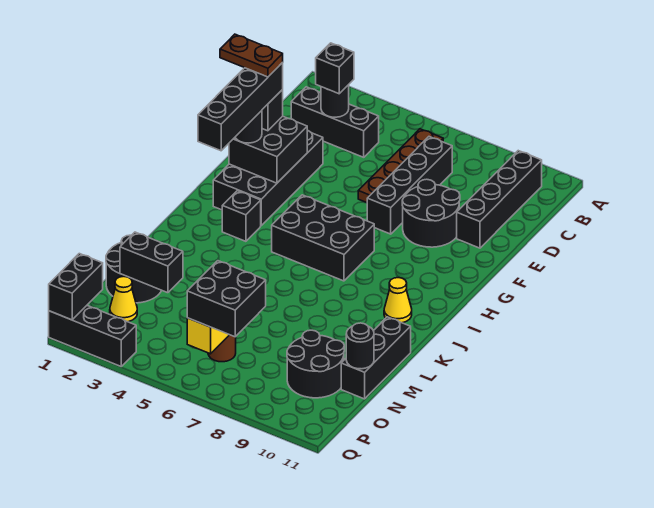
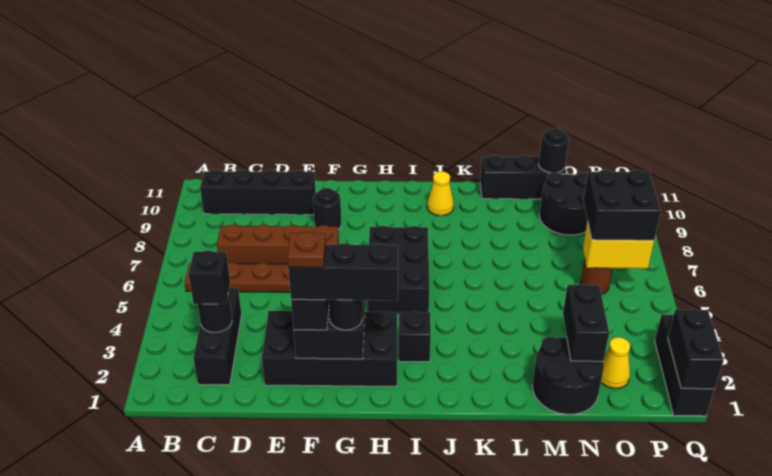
black 1x4 brick [367,137,452,234] -> brown 1x4 brick [217,224,339,264]
black 2x2 round brick [402,179,460,247] -> black 1x1 round brick [313,188,341,229]
brown 1x2 plate [220,34,283,77] -> brown 1x1 plate [287,232,326,268]
black 1x4 brick [198,63,283,151] -> black 1x3 brick [288,243,398,300]
black 1x2 brick [49,254,103,320] -> black 1x2 brick turned to [668,309,724,389]

